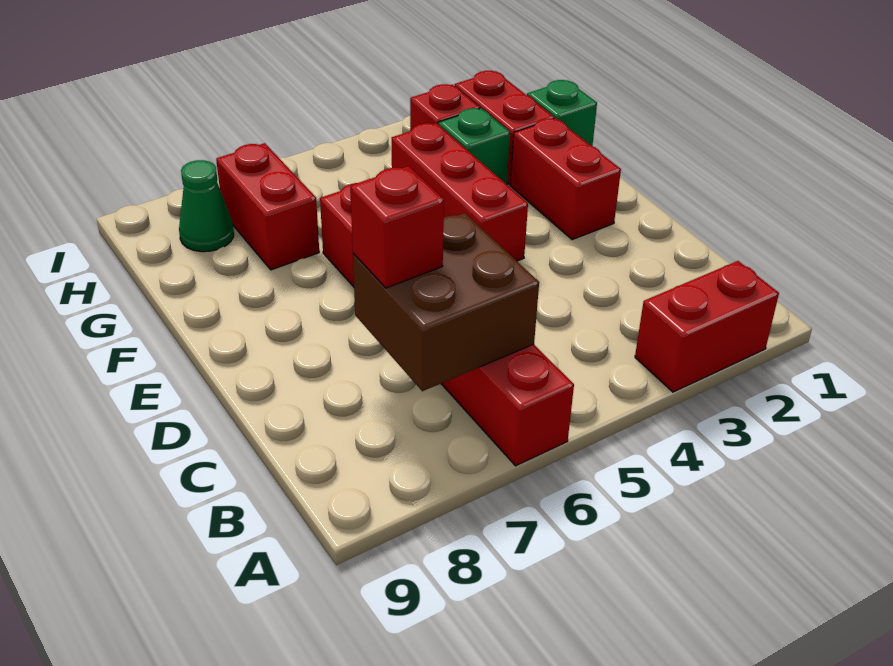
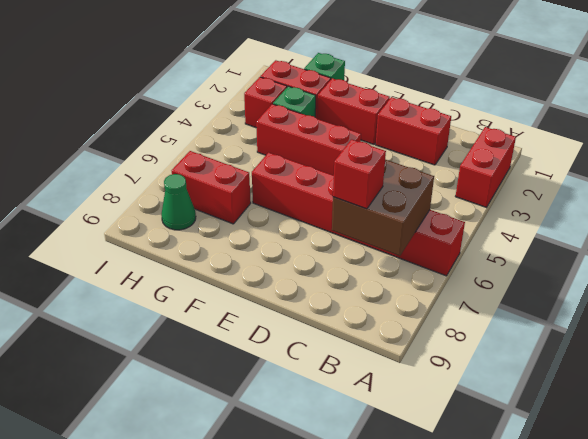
none -> red 1x2 brick [376,97,451,165]

